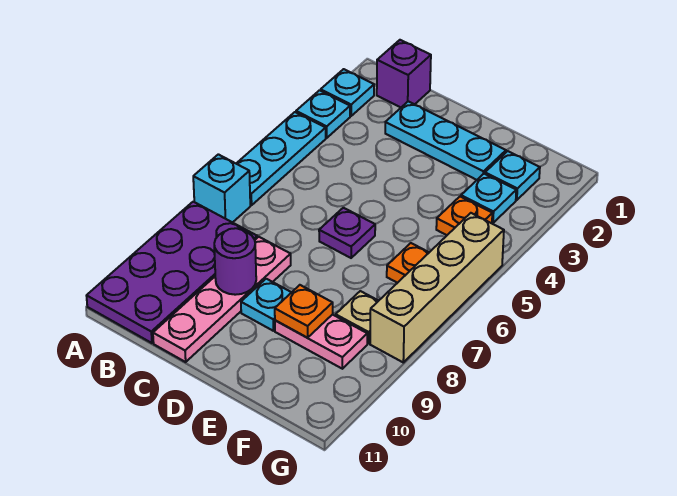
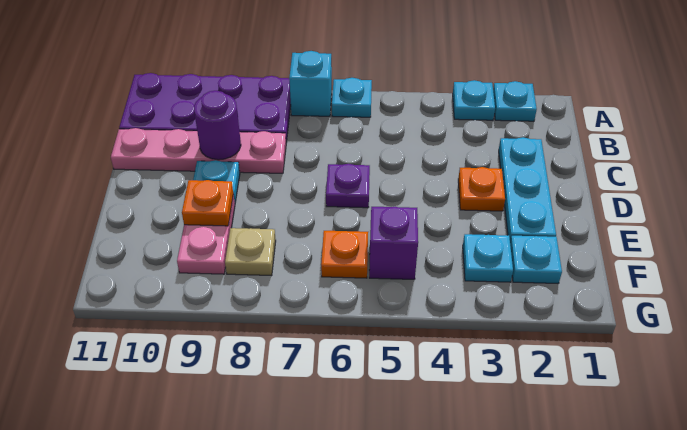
cyan 1x3 plate [236,112,326,205] -> cyan 1x1 plate [332,78,372,117]
purple 1x1 brick [377,40,431,107] -> purple 1x1 brick moved to [369,207,418,279]
orange 1x1 plate [436,196,492,235] -> orange 1x1 plate moved to [458,167,505,211]
tan 1x4 brick [370,213,504,362] -> none

